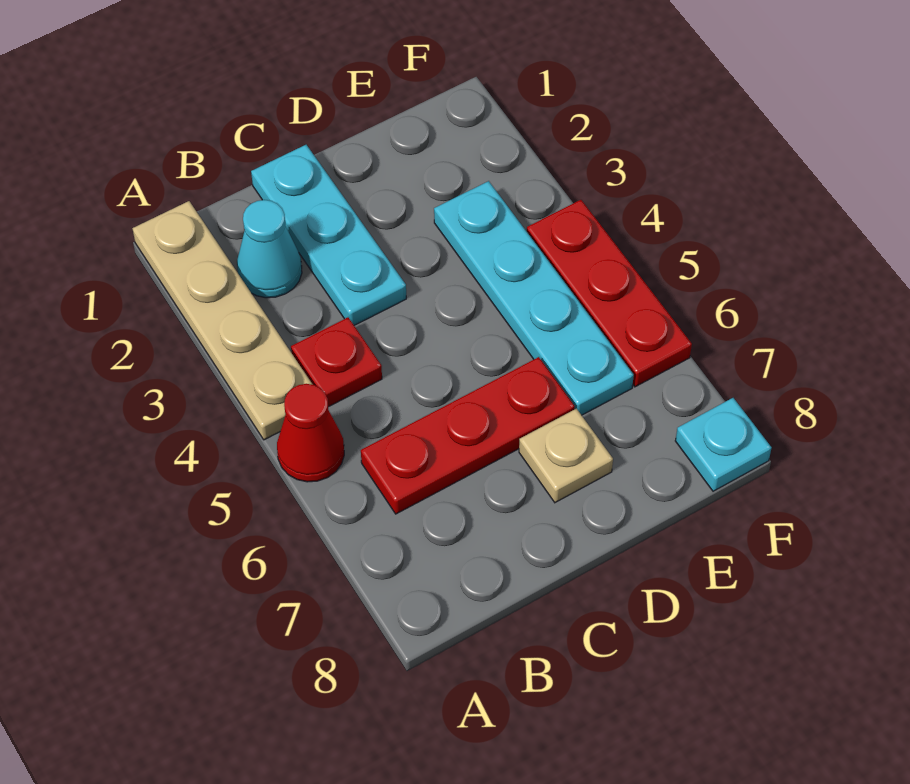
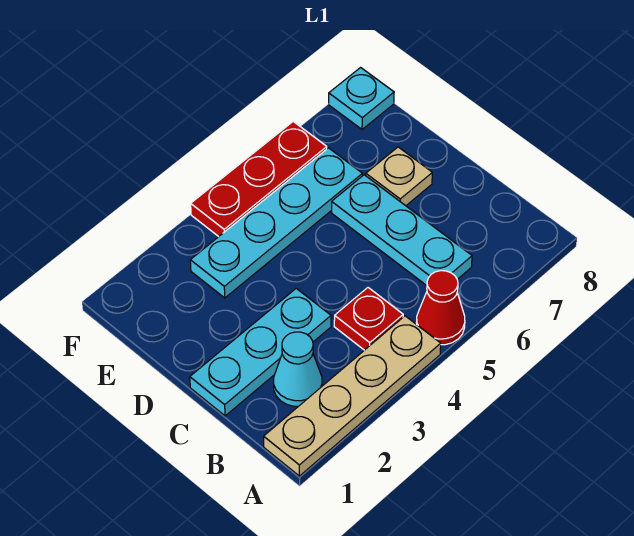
red 1x3 plate [361,357,575,514] -> cyan 1x3 plate [332,175,472,286]

